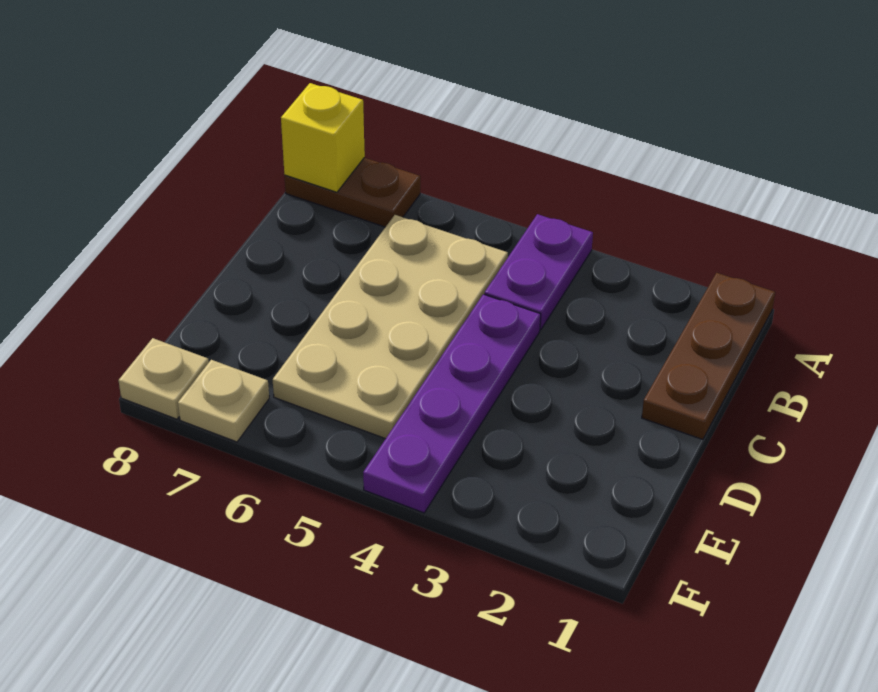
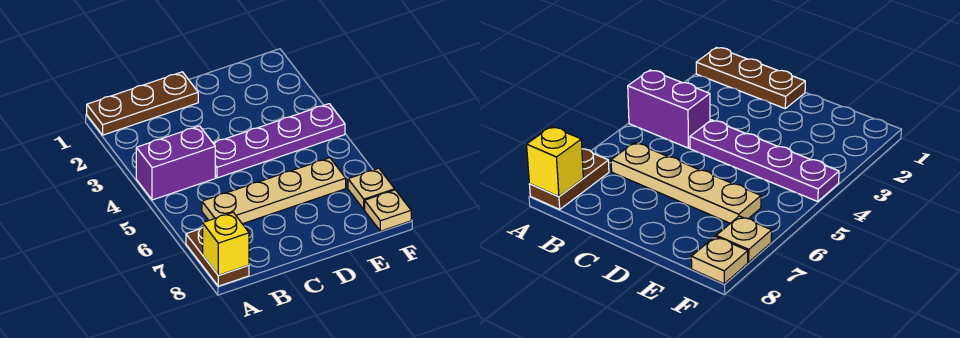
purple 1x2 plate [484,214,593,330] -> purple 1x2 brick [136,126,215,200]
tan 2x4 plate [273,215,508,439] -> tan 1x4 plate [202,158,346,224]

